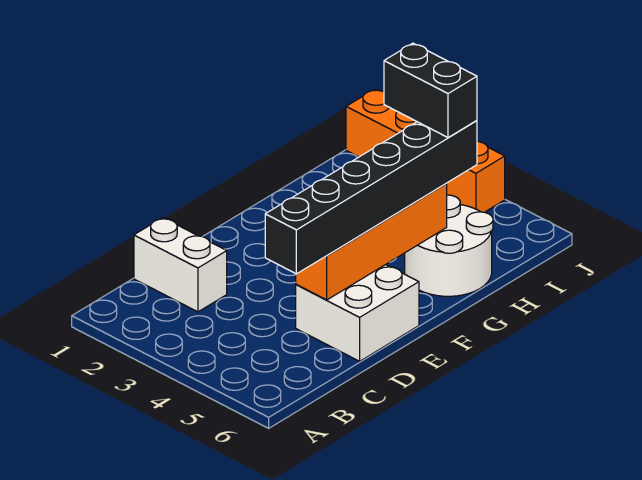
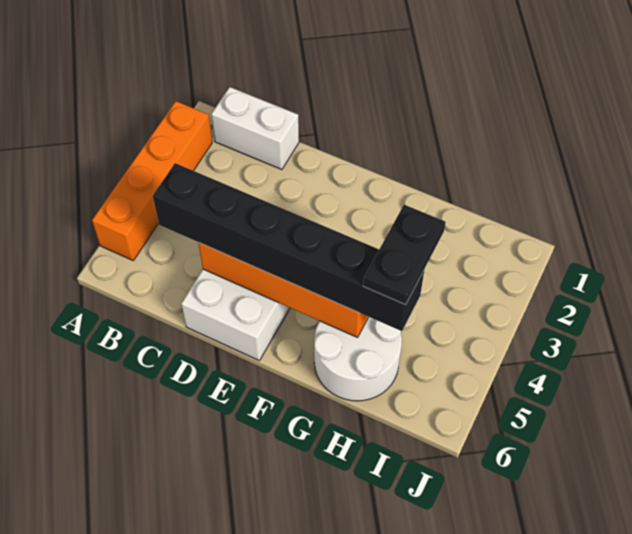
white 1x2 brick [134,218,227,312] -> white 1x2 brick turned to [211,87,299,170]
black 1x2 brick [384,43,477,137] -> black 1x2 plate [363,204,446,305]
orange 1x4 brick [346,89,505,212] -> orange 1x4 brick moved to [92,101,212,260]

